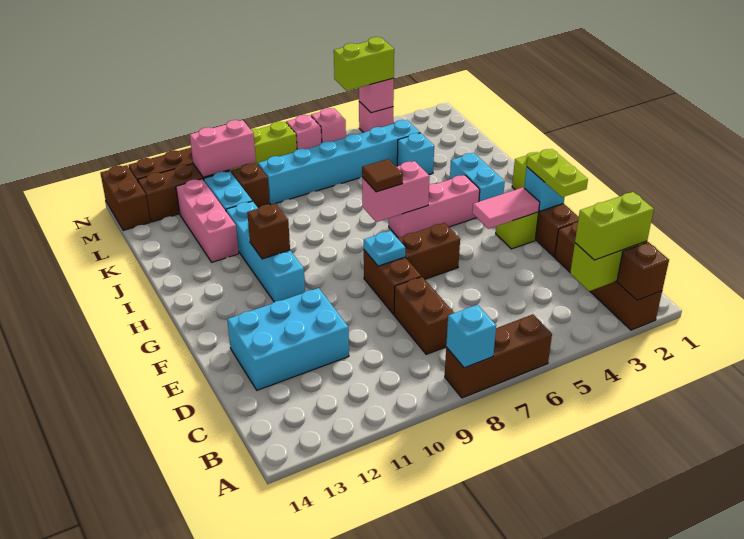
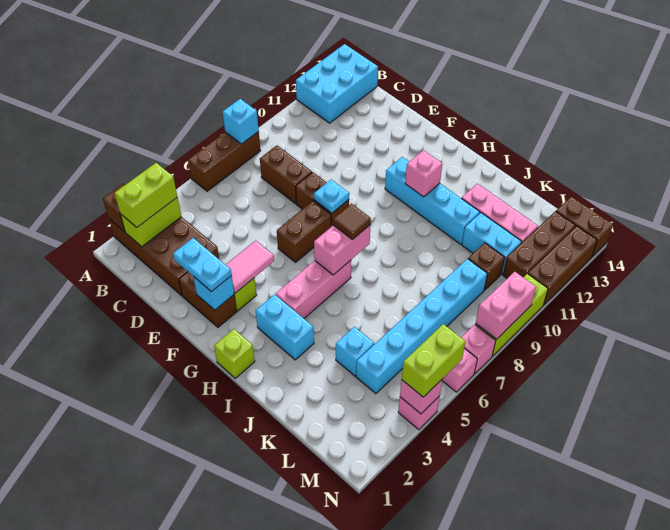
brown 1x4 brick [555,222,662,330] -> brown 2x4 brick [109,217,219,295]
cyan 2x3 brick [227,288,349,390] -> cyan 2x3 brick moved to [296,44,378,123]
lime 1x2 plate [527,149,588,197] -> cyan 1x2 plate [173,238,231,292]
brown 1x1 brick [247,203,290,259] -> pink 1x1 brick [405,150,442,197]
pink 1x2 brick [190,120,256,177] -> pink 1x2 brick moved to [476,272,536,339]

